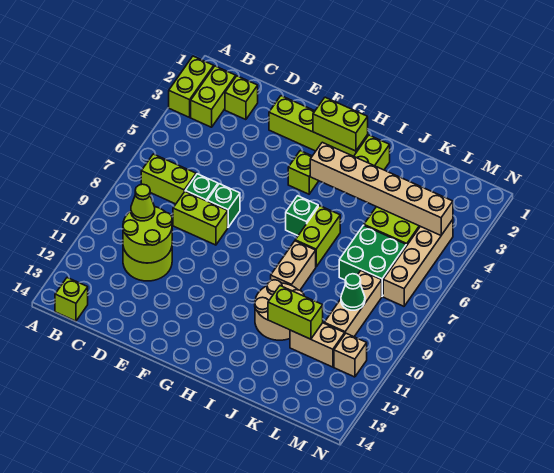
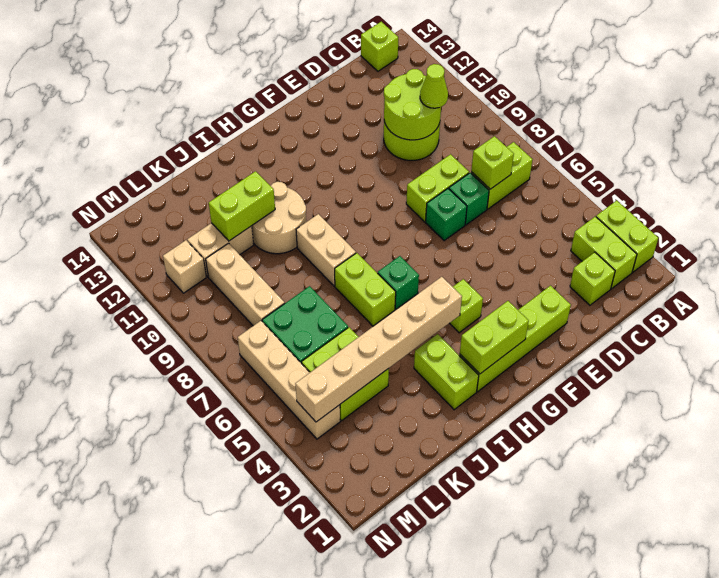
none -> lime 1x1 brick [471,136,514,189]
green 1x1 cone [341,274,365,310] -> none

